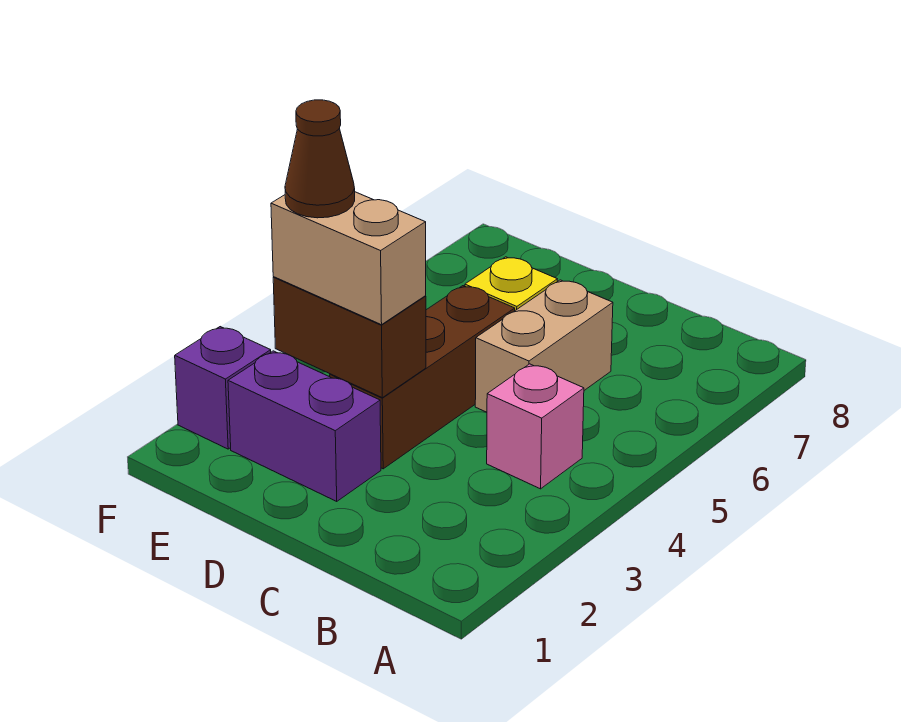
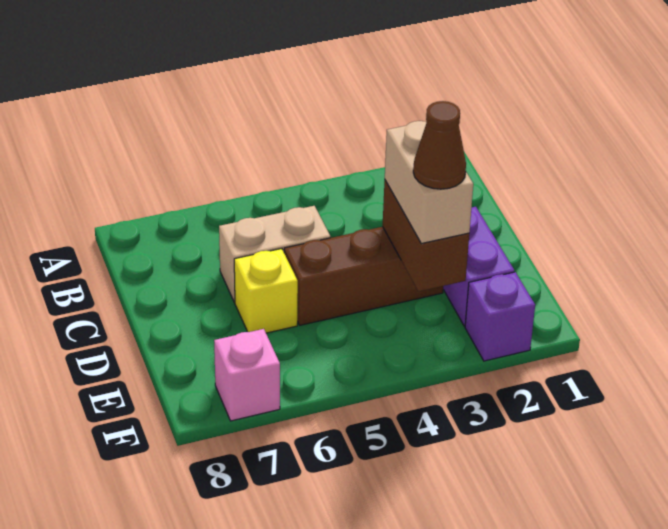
pink 1x1 brick [487,364,584,489] -> pink 1x1 brick moved to [214,329,280,421]

